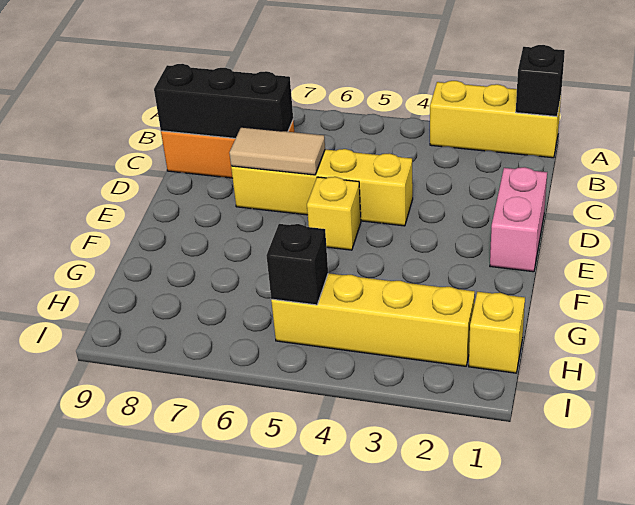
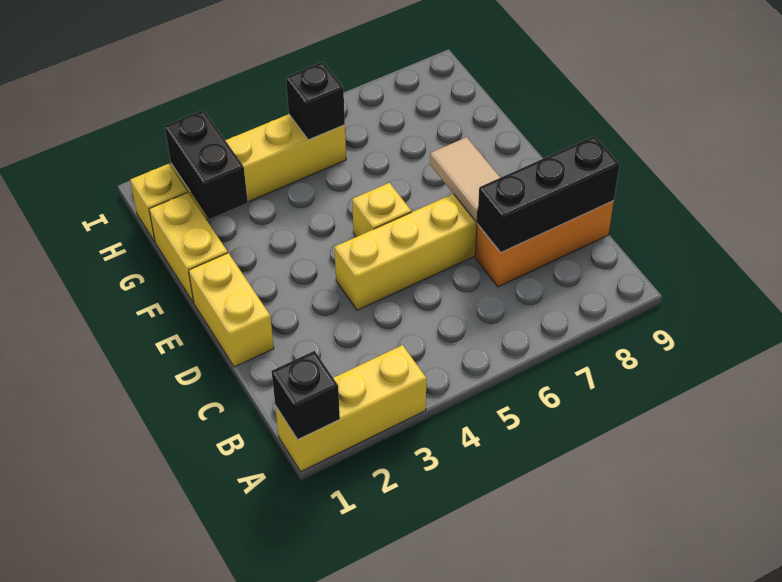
pink 1x2 brick [490,167,547,272] -> yellow 1x2 brick [189,253,274,367]
tan 1x2 tile [229,127,325,175] -> tan 1x2 tile turned to [430,137,500,222]
none -> yellow 1x2 brick [149,193,228,302]
none -> black 1x2 brick [165,110,248,219]

